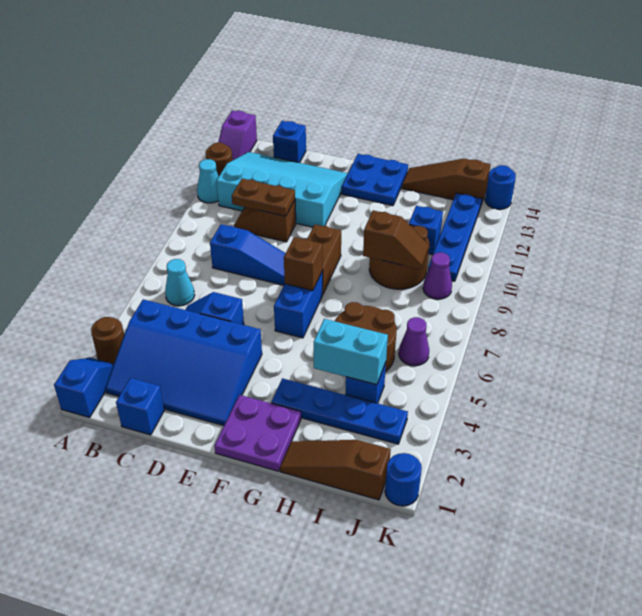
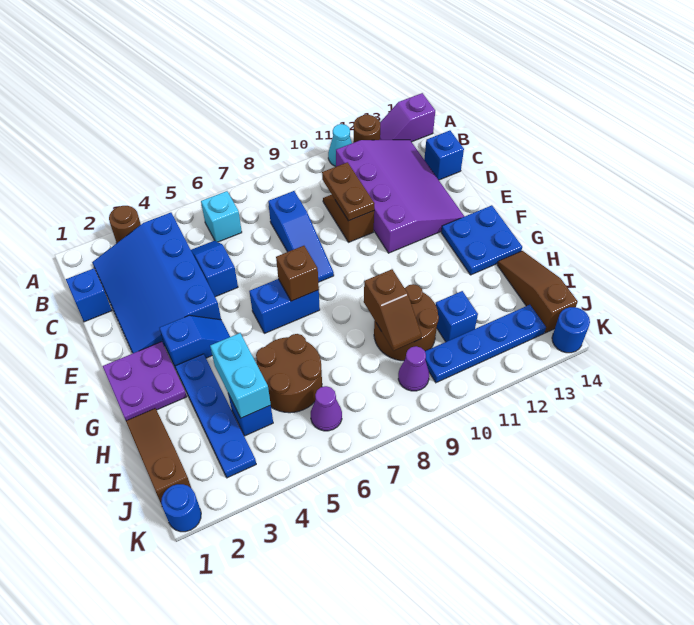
blue 1x2 slope [54,358,114,417] -> blue 1x2 slope moved to [160,315,230,369]
cyan 1x1 cone [165,259,195,306] -> cyan 1x1 brick [201,191,242,242]
cyan 3x4 slope [217,152,348,227] -> purple 3x4 slope [336,140,464,253]
brown 1x2 brick [307,224,341,295] -> none

